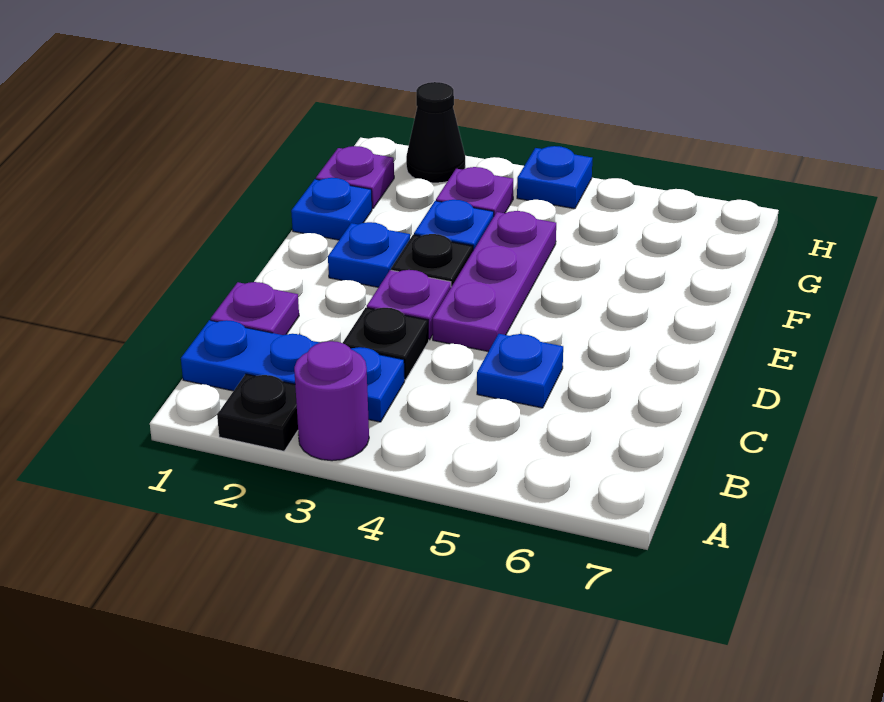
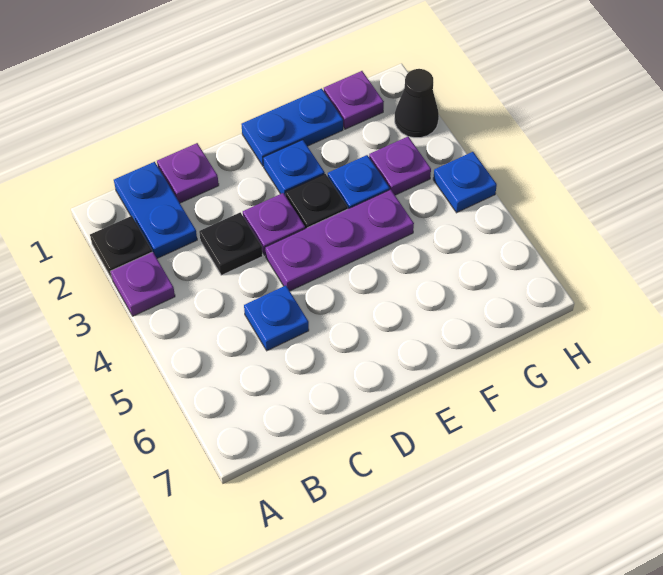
purple 1x1 round brick [294,341,369,461] -> purple 1x1 plate [111,252,175,316]
blue 1x3 plate [181,320,405,422] -> blue 1x2 plate [114,162,197,258]
blue 1x1 plate [291,178,372,240] -> blue 1x2 plate [241,88,343,166]

